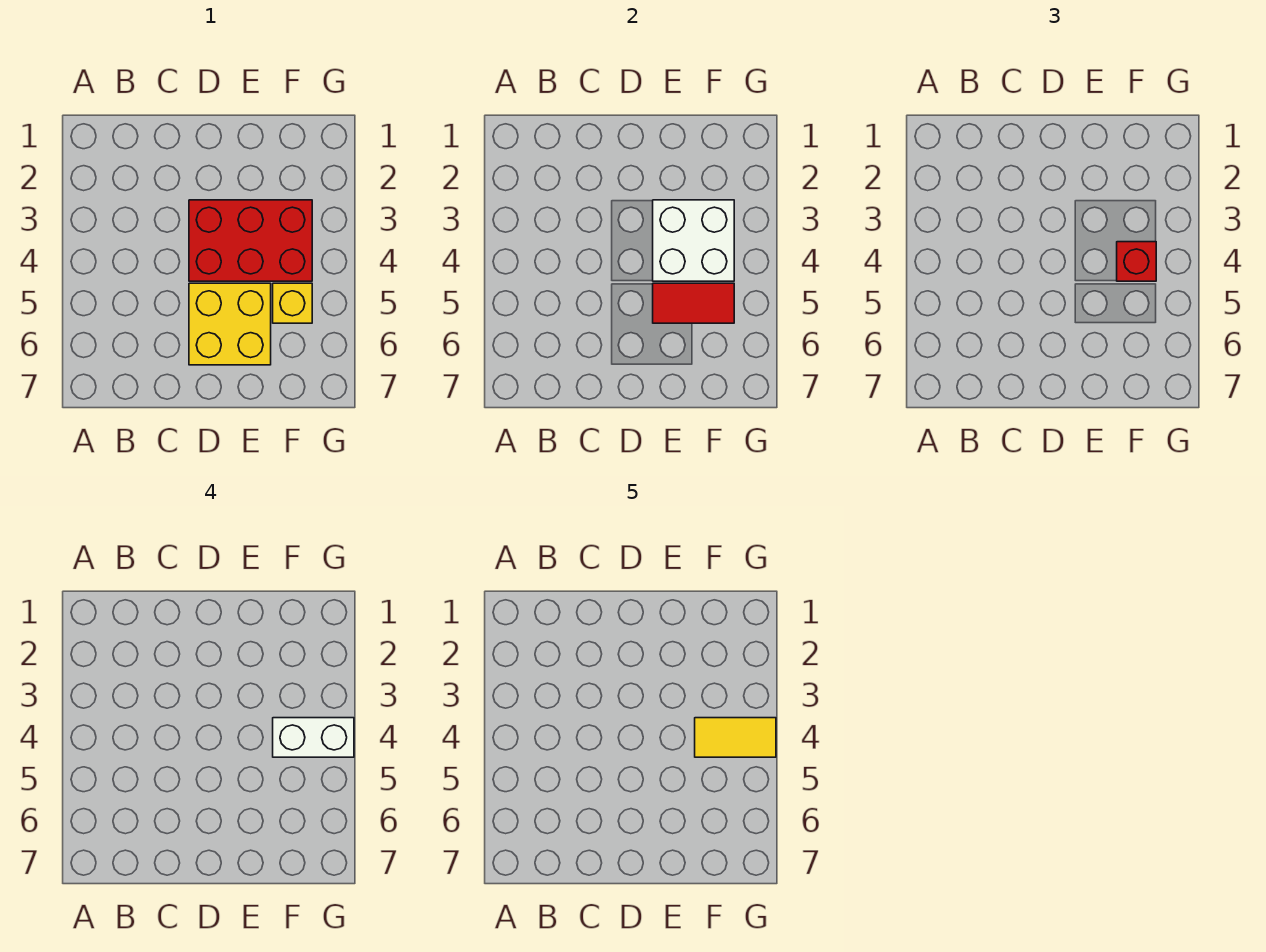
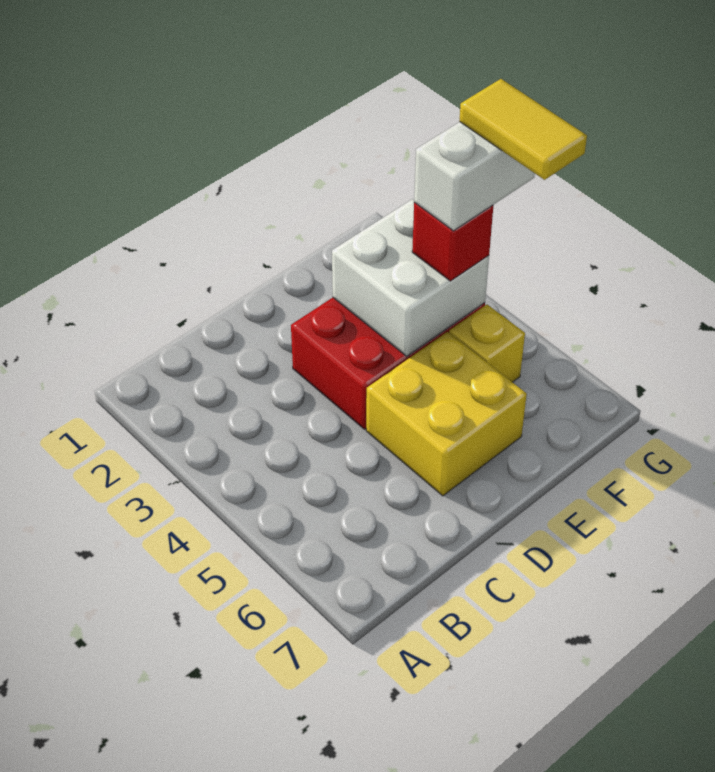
red 1x2 tile [653,283,734,323] -> none
yellow 1x2 tile [695,718,776,757] -> yellow 1x2 tile turned to [459,79,587,180]

